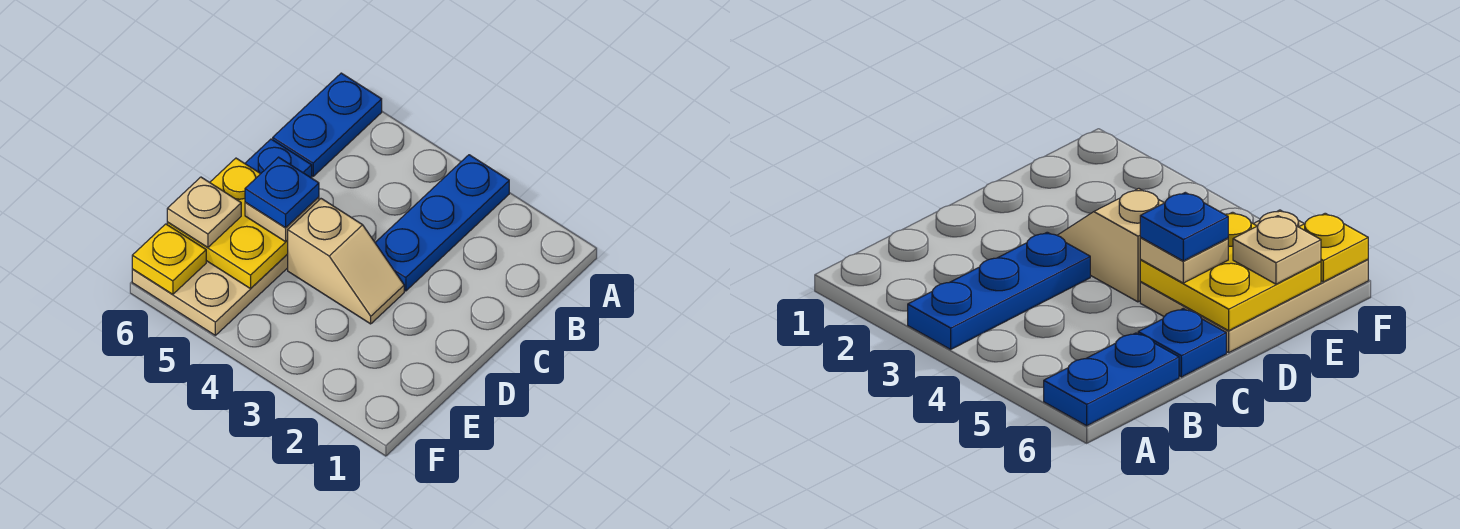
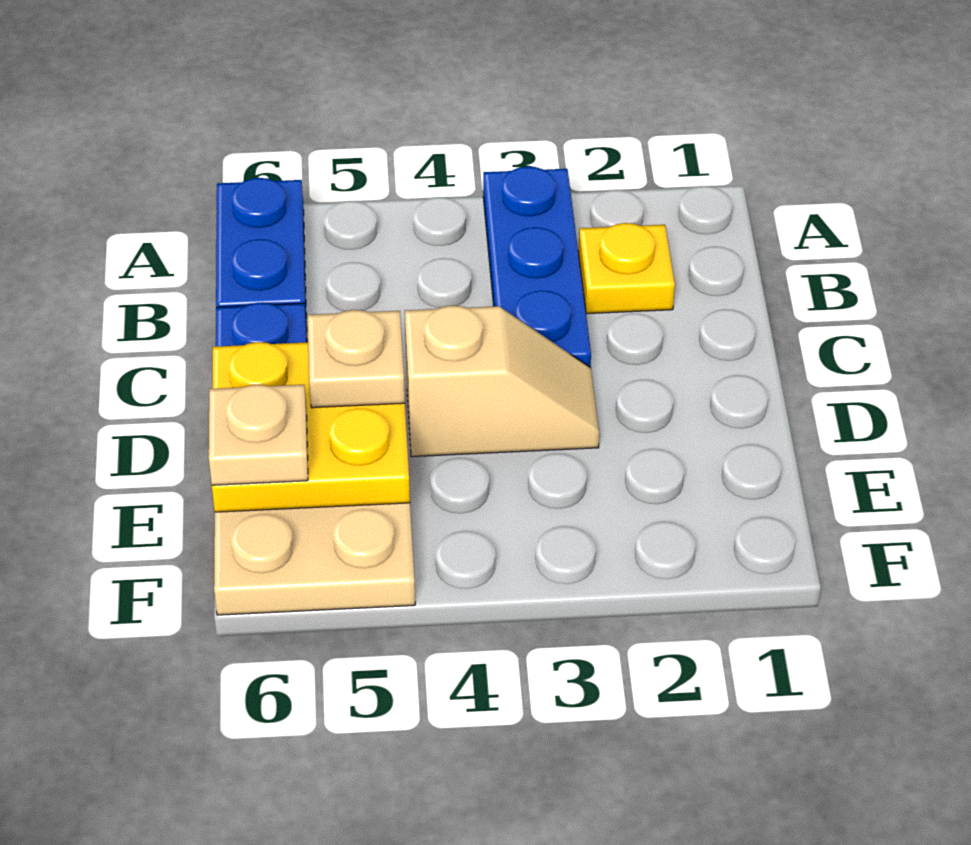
blue 1x1 plate [245,157,319,228] -> none
yellow 1x1 plate [132,224,206,295] -> yellow 1x1 plate moved to [579,223,675,314]

